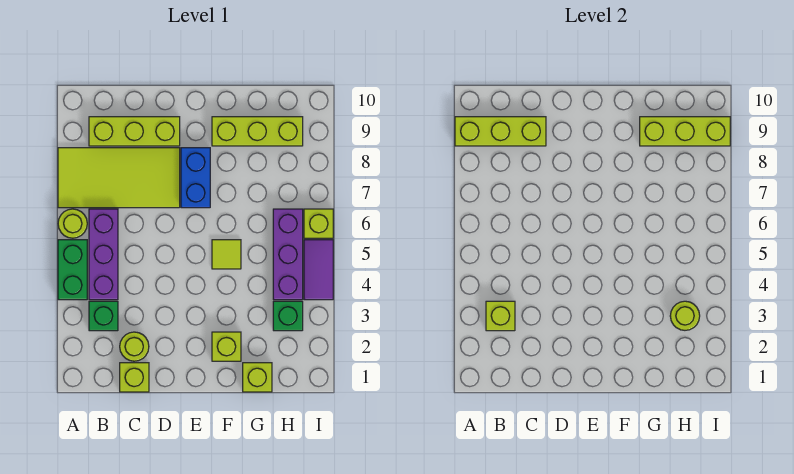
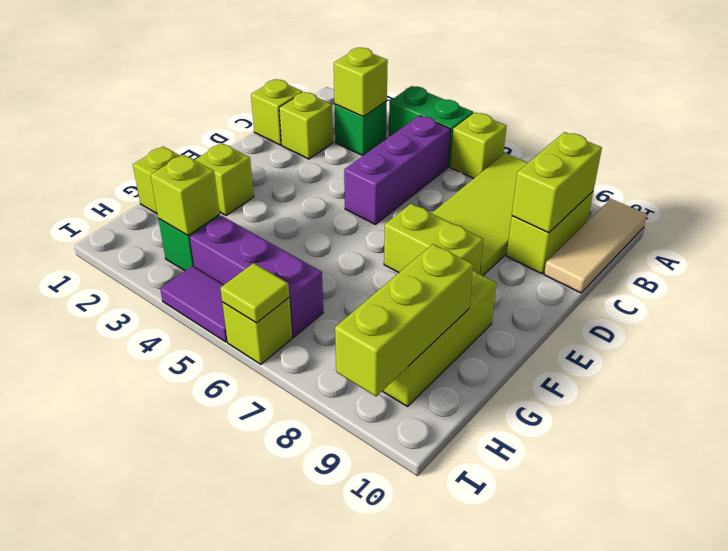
lime 1x1 round brick [58,209,87,238] -> lime 1x1 brick [450,113,507,179]
lime 1x3 brick [455,117,546,146] -> lime 1x2 brick [512,132,602,233]
none -> tan 1x3 tile [544,199,647,293]
purple 1x3 brick [89,209,118,300] -> purple 1x3 brick turned to [344,116,450,225]
lime 1x3 brick [89,117,180,146] -> lime 1x2 brick [507,192,593,274]
lime 1x1 round brick [120,332,149,361] -> lime 1x1 brick [279,92,333,159]
blue 1x2 brick [181,148,210,208] -> lime 1x2 brick [384,204,483,274]
lime 1x1 tile [212,240,241,269] -> lime 1x1 tile moved to [220,263,289,323]
lime 1x1 round brick [670,301,700,330] -> lime 1x1 brick [151,155,220,235]

